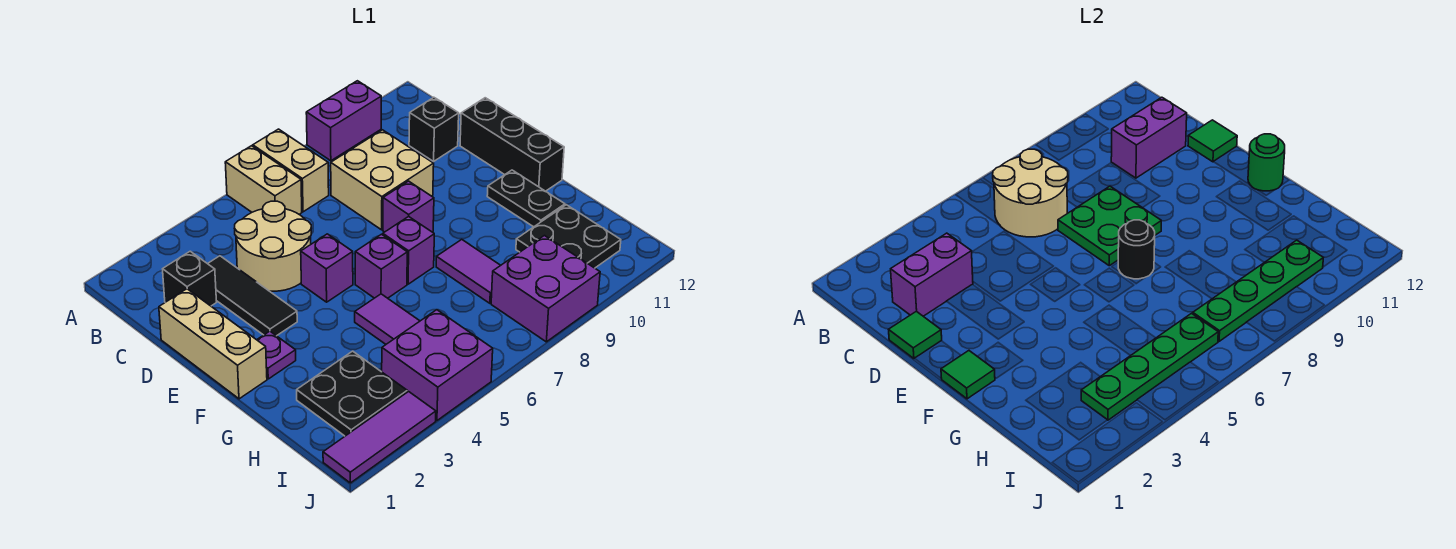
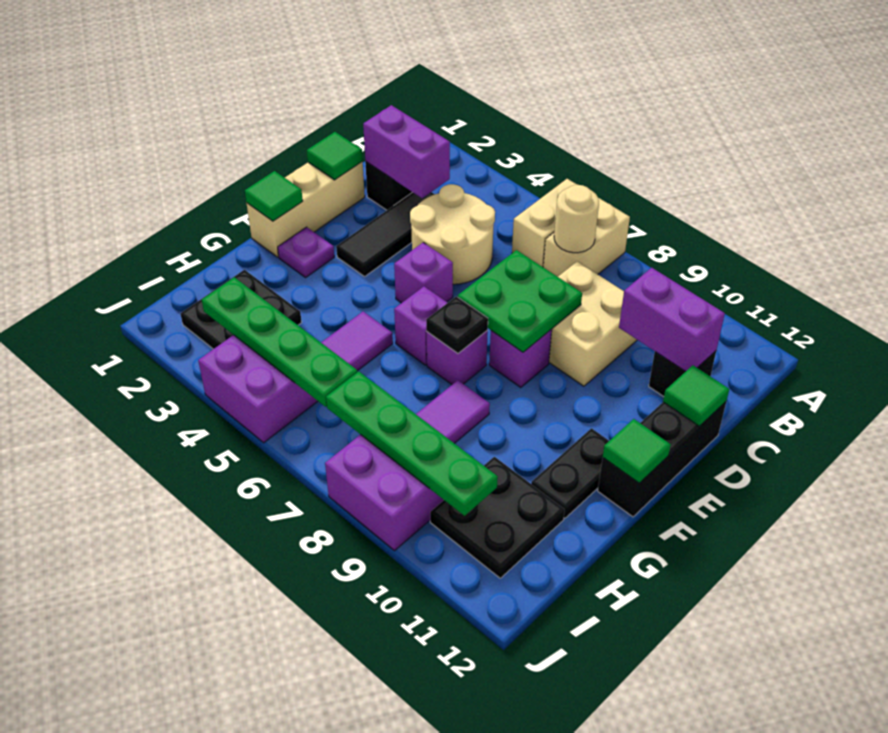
purple 1x2 brick [306,81,381,161] -> none
tan 2x2 round brick [993,149,1068,237] -> tan 1x1 round brick [554,185,599,253]
black 1x1 round brick [1118,220,1155,279] -> black 1x1 plate [426,296,488,353]
green 1x1 round brick [1248,134,1285,191] -> green 1x1 tile [603,419,671,483]
purple 1x3 tile [323,392,436,483] -> none

